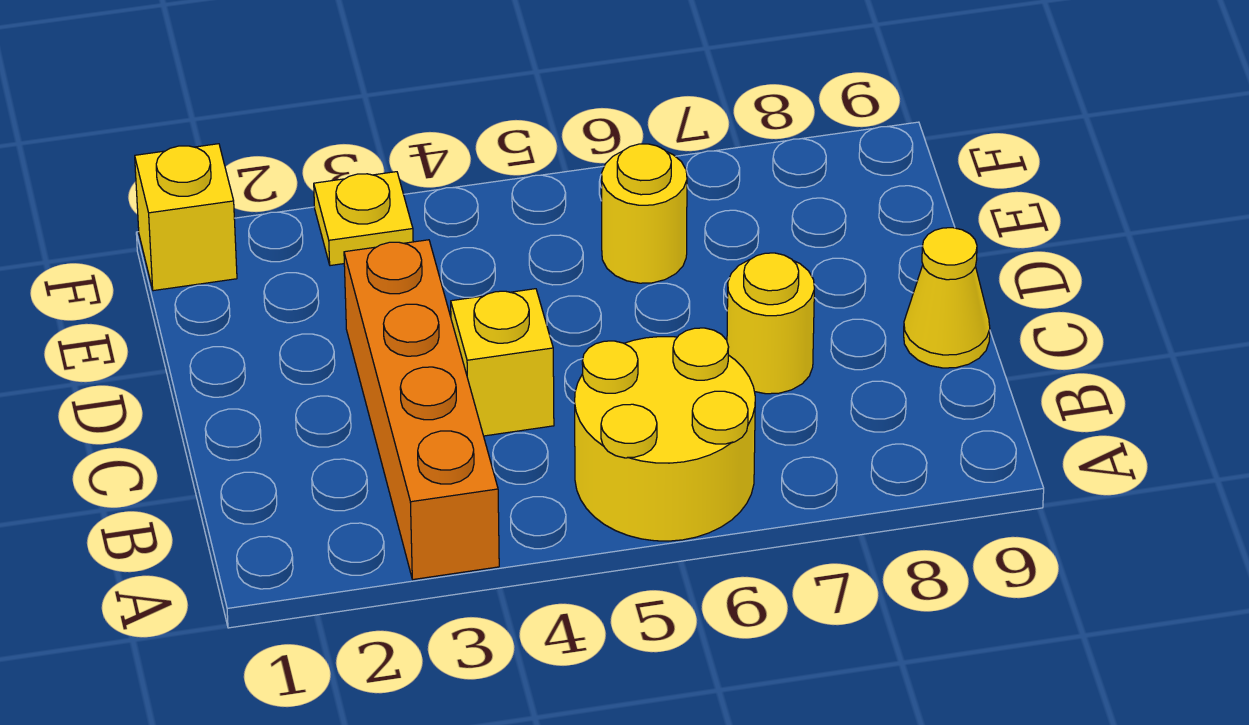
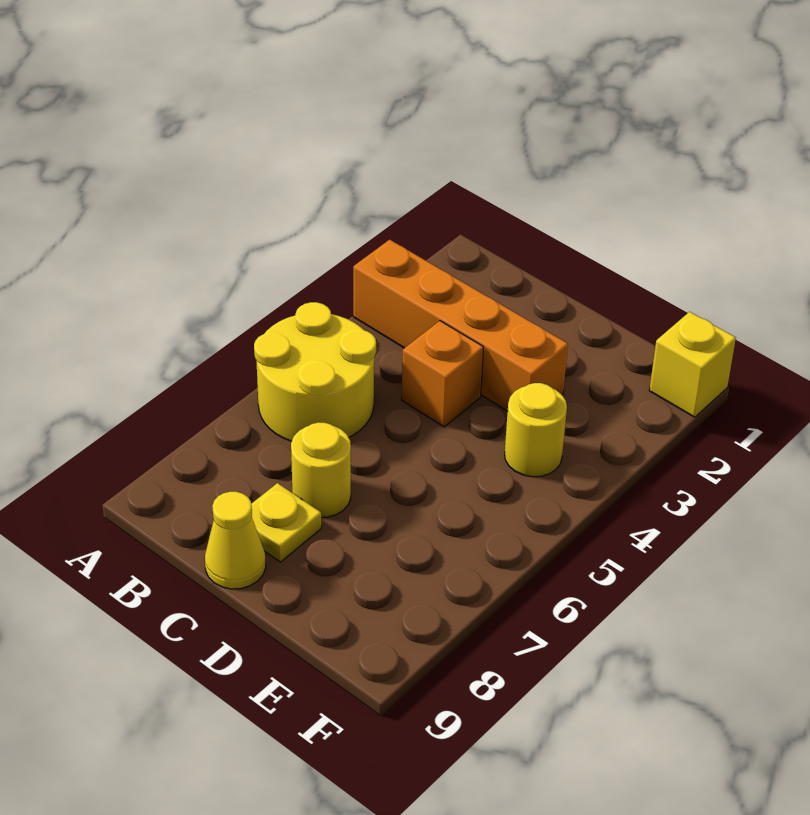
yellow 1x1 brick [451,289,554,436] -> orange 1x1 brick [402,321,484,427]
yellow 1x1 round brick [602,144,687,283] -> yellow 1x1 round brick moved to [505,383,567,477]
yellow 1x1 plate [314,172,413,266] -> yellow 1x1 plate moved to [251,483,321,562]

